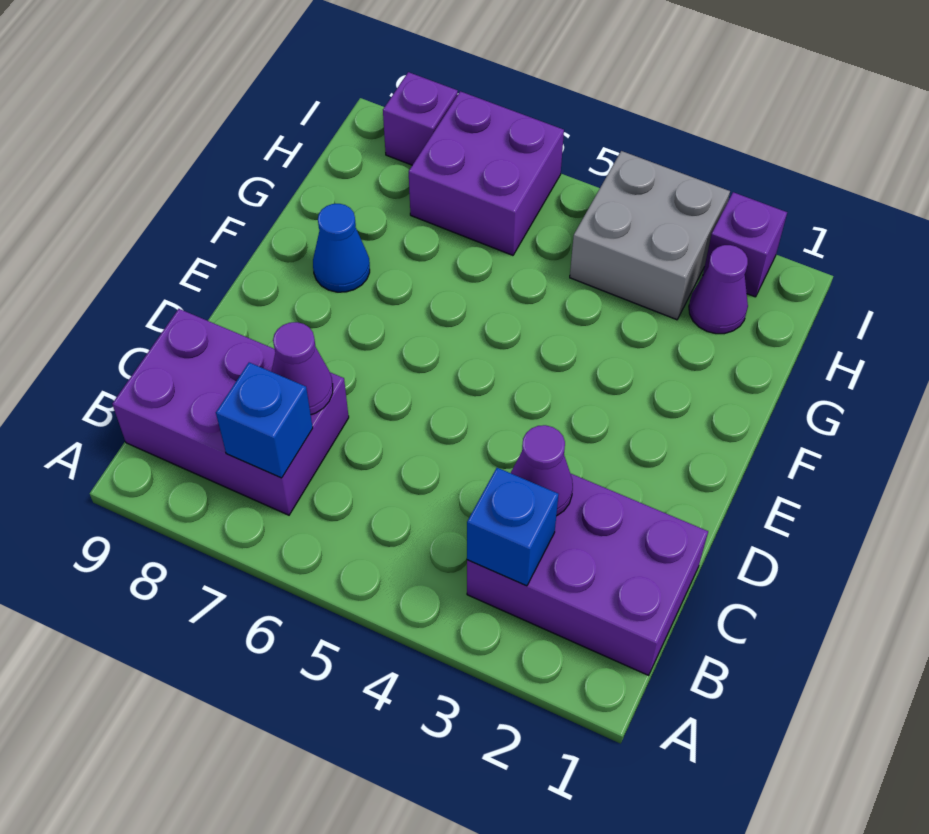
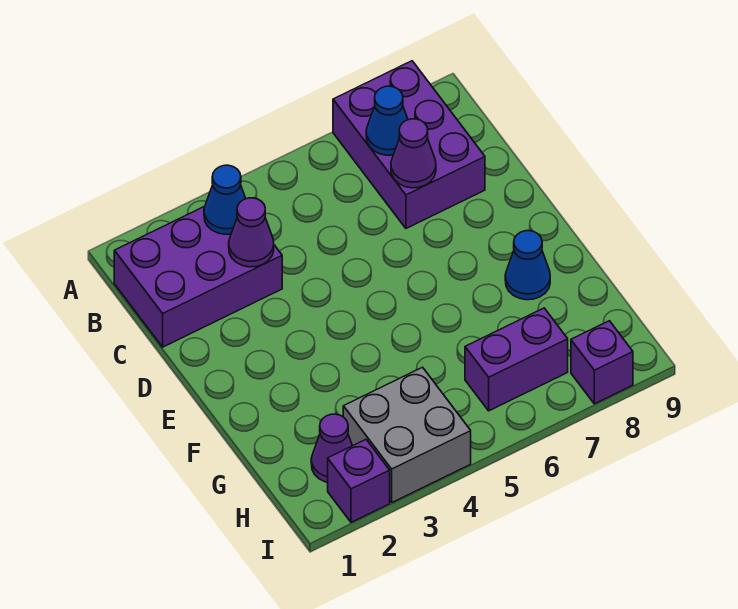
blue 1x1 brick [467,468,559,586] -> blue 1x1 cone [204,165,246,234]
purple 2x3 brick [112,309,349,515] -> purple 2x3 brick turned to [333,61,485,228]
blue 1x1 brick [216,363,313,478] -> blue 1x1 cone [366,86,408,155]
purple 2x2 brick [409,91,564,255] -> purple 1x2 brick [465,308,568,411]

